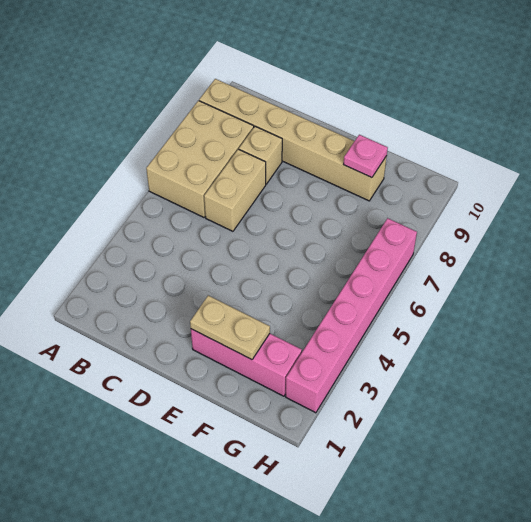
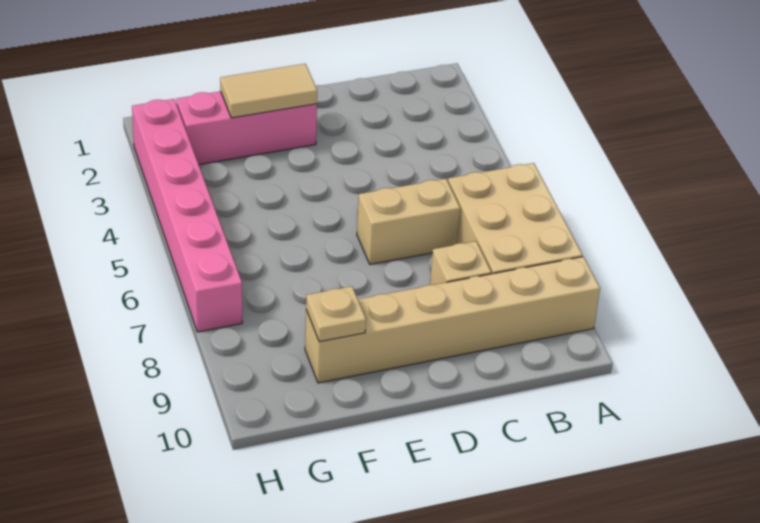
tan 1x2 brick [204,149,266,231] -> tan 1x2 brick turned to [357,179,460,264]
tan 1x2 plate [190,295,270,360] -> tan 1x2 tile [220,64,317,118]
pink 1x1 plate [343,135,388,178] -> tan 1x1 plate [306,286,366,342]

